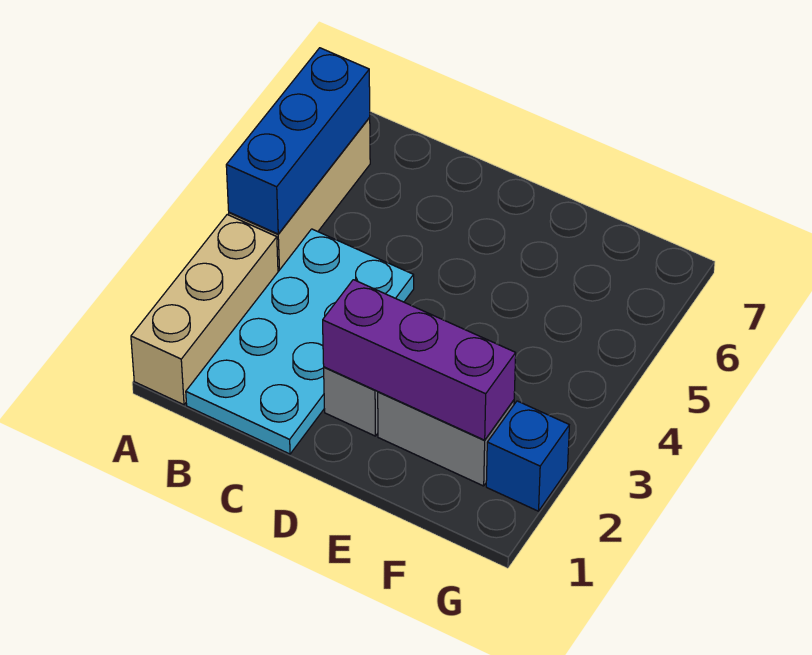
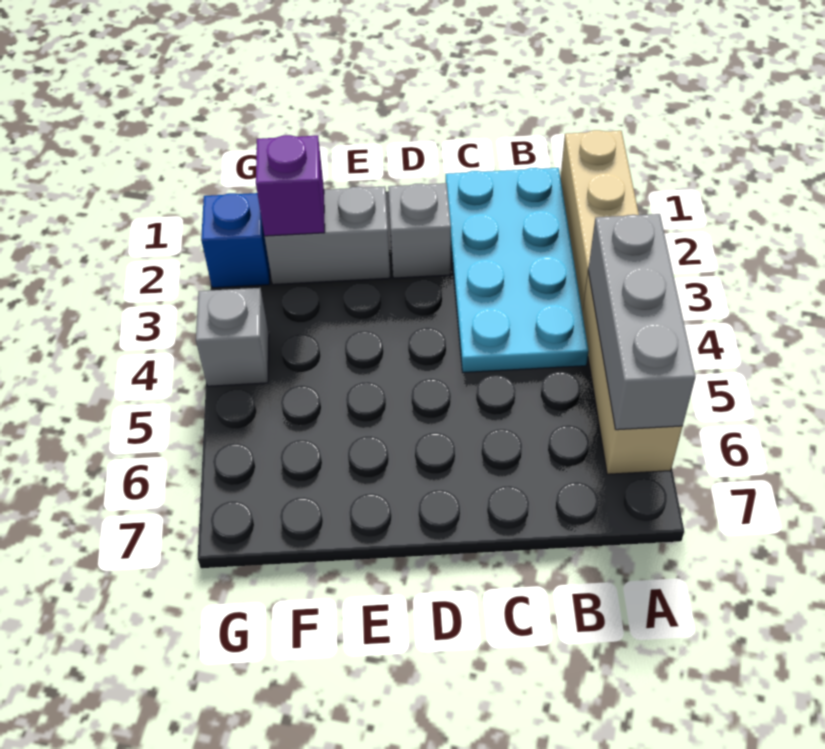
blue 1x3 brick [226,48,370,234] -> grey 1x3 brick [588,214,696,430]
purple 1x3 brick [323,280,516,440] -> purple 1x1 brick [256,135,325,236]
none -> grey 1x1 brick [196,288,269,386]

